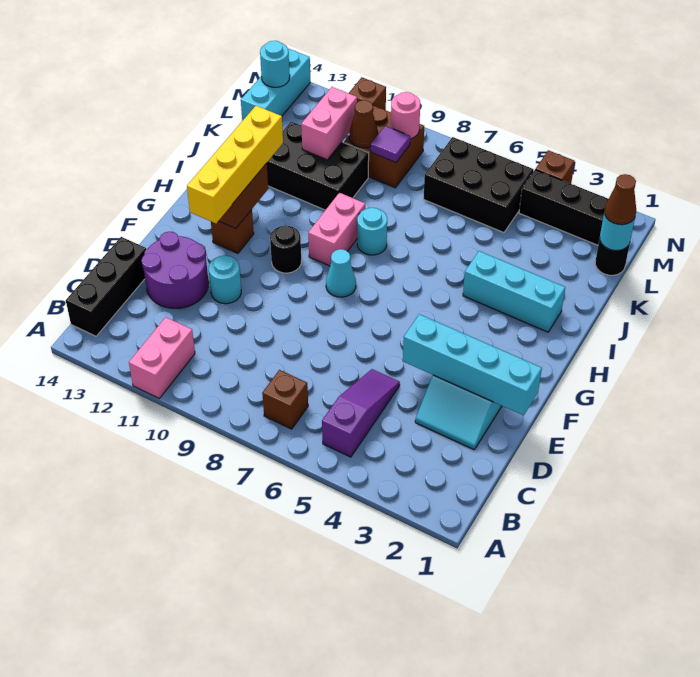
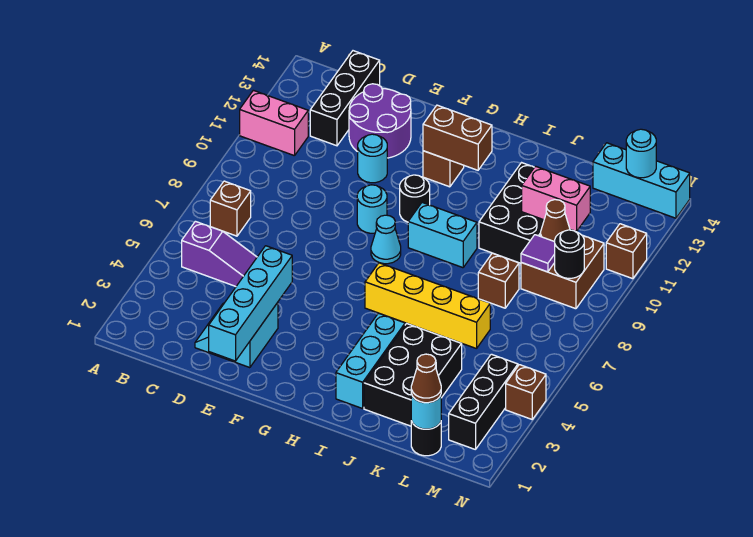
black 1x3 brick [66,237,147,336] -> black 1x3 brick turned to [310,51,380,146]
yellow 1x4 brick [187,106,283,223] -> yellow 1x4 brick moved to [365,263,490,349]
pink 1x2 brick [308,193,365,266] -> cyan 1x2 brick [408,203,477,268]
cyan 1x1 round brick [357,208,387,255] -> cyan 1x1 round brick moved to [357,185,387,233]
none -> brown 1x1 brick [478,253,519,308]
black 2x3 brick [423,137,533,233] -> black 2x3 brick moved to [364,324,462,426]
pink 1x1 round brick [391,92,420,139] -> black 1x1 round brick [555,230,584,278]

